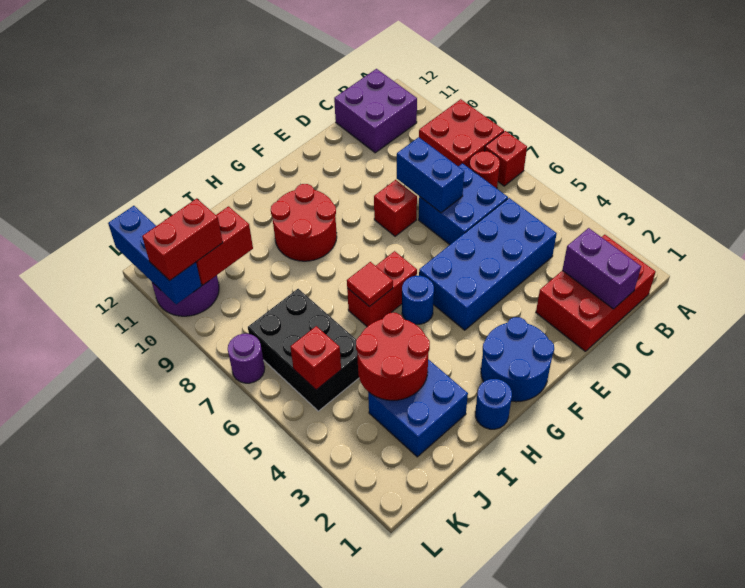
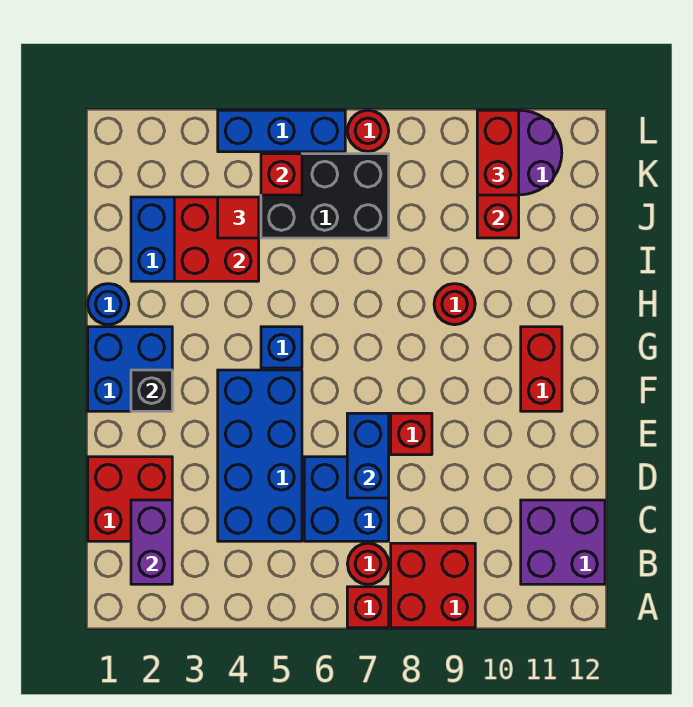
red 2x3 brick [536,235,656,352] -> red 2x2 brick [88,457,172,541]
purple 1x2 brick [562,228,641,309] -> purple 1x2 brick turned to [131,500,172,584]
blue 1x2 brick [397,137,464,213] -> blue 1x2 brick turned to [347,413,389,498]
blue 2x2 round brick [481,317,554,402] -> blue 2x2 brick [88,327,172,411]
none -> black 1x1 brick [131,370,172,411]
blue 1x1 round brick [402,276,434,324] -> blue 1x1 brick [261,327,302,368]
red 1x2 brick [347,251,417,327] -> red 1x2 brick moved to [521,327,562,411]
red 2x2 round brick [271,184,337,261] -> red 1x1 round brick [434,284,475,325]
red 1x1 tile [347,262,393,306] -> red 1x1 tile moved to [218,197,259,238]
red 2x2 round brick [356,313,430,400] -> red 2x2 brick [174,197,259,281]
purple 1x1 round brick [228,334,265,383] -> red 1x1 round brick [348,110,389,151]
blue 1x3 brick [108,206,201,305] -> blue 1x3 brick moved to [218,110,345,152]

